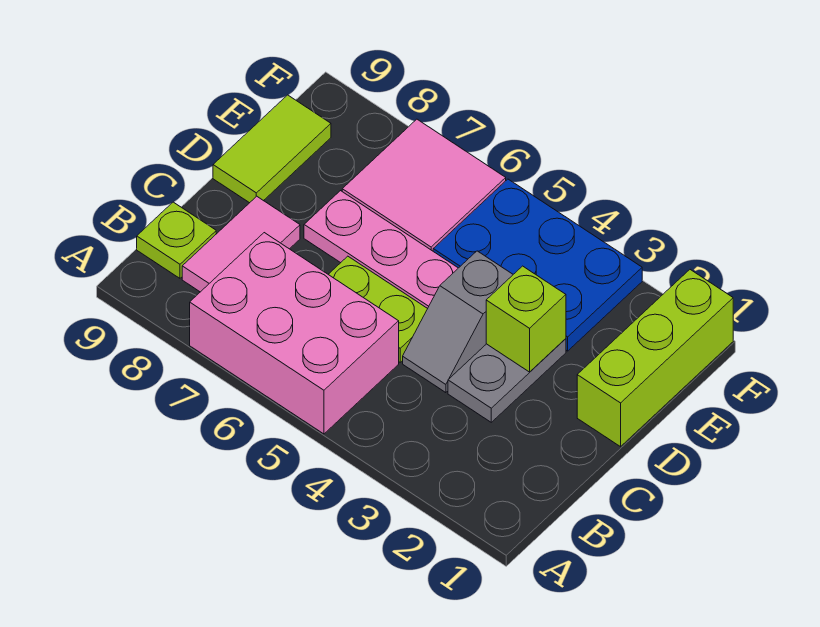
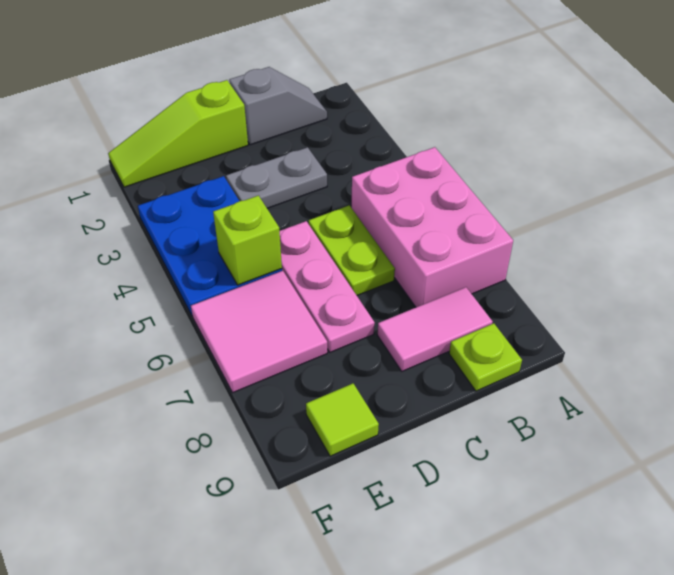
grey 1x2 slope [403,251,513,393] -> grey 1x2 slope moved to [229,67,327,145]
lime 1x3 brick [577,270,733,447] -> lime 1x3 slope [108,80,248,187]
lime 1x1 brick [486,266,566,372] -> lime 1x1 brick moved to [213,196,282,285]
lime 1x2 tile [213,95,331,203] -> lime 1x1 tile [306,384,379,456]

